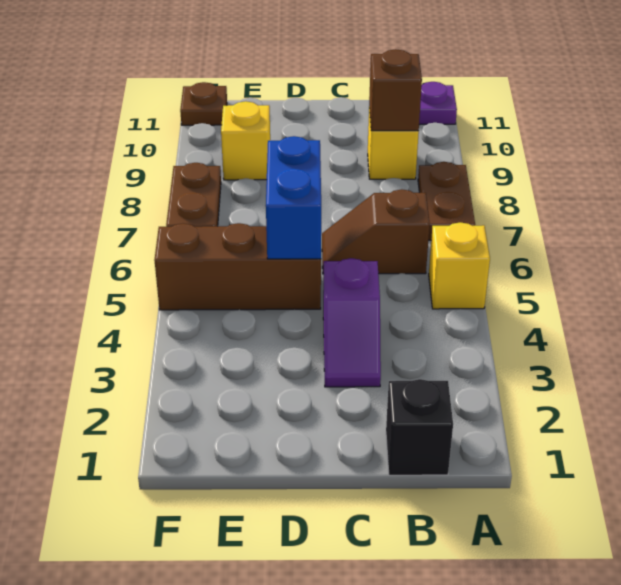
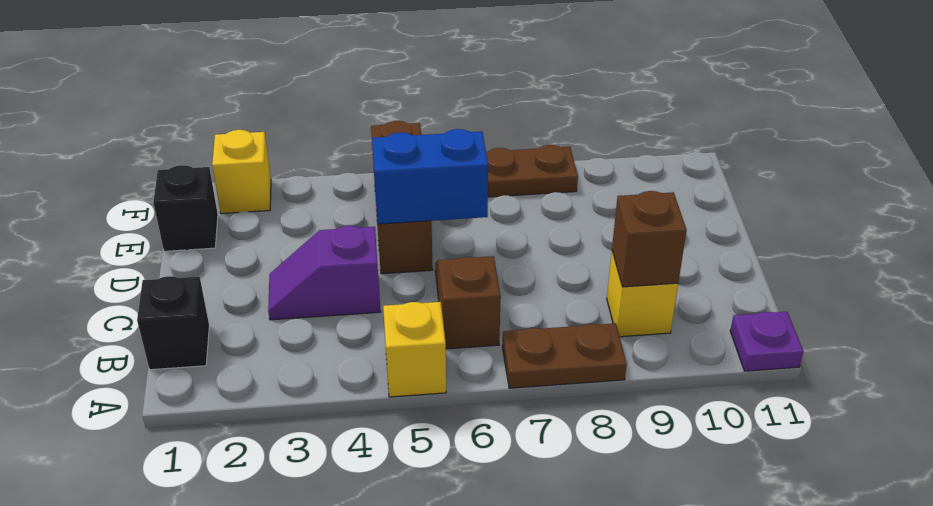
none -> black 1x1 brick [153,165,218,251]
yellow 1x1 brick [221,101,270,180] -> yellow 1x1 brick moved to [212,130,271,214]
brown 1x1 plate [180,82,227,125] -> none

